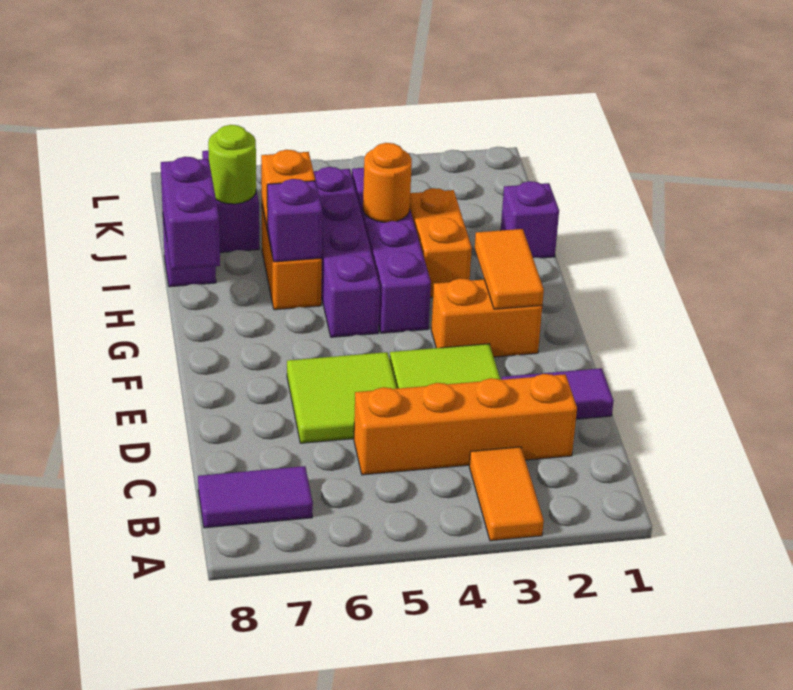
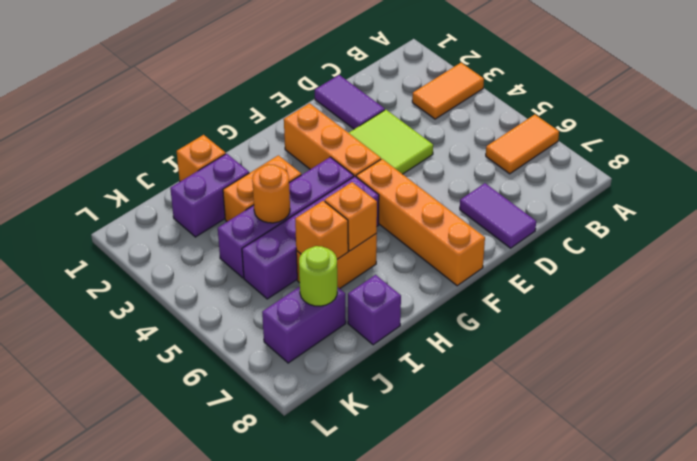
purple 1x2 tile [198,466,313,528] -> purple 1x2 tile moved to [460,183,536,248]
orange 1x4 brick [354,374,577,475] -> orange 1x4 brick moved to [356,159,485,286]
lime 2x2 tile [287,352,397,443] -> none
orange 1x2 brick [431,278,542,357] -> orange 1x3 brick [284,103,381,177]
orange 1x2 tile [475,229,544,309] -> orange 1x2 tile moved to [486,115,559,174]
purple 1x1 brick [267,179,322,262] -> orange 1x1 brick [325,182,377,251]
purple 1x2 brick [161,157,220,270] -> purple 1x2 brick moved to [170,154,249,237]
purple 1x1 brick [501,181,559,258] -> orange 1x1 brick [177,135,226,181]

